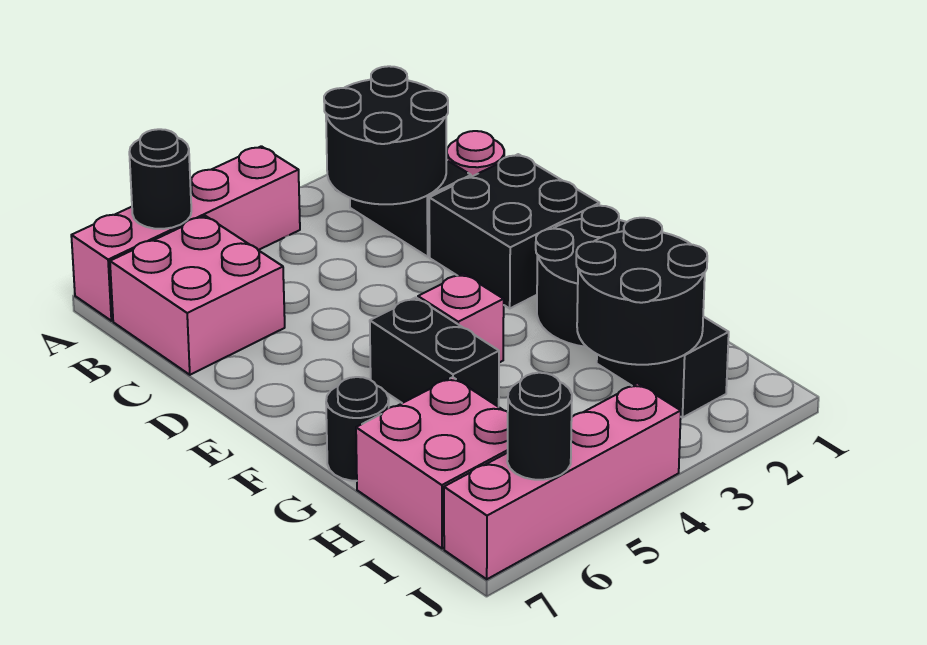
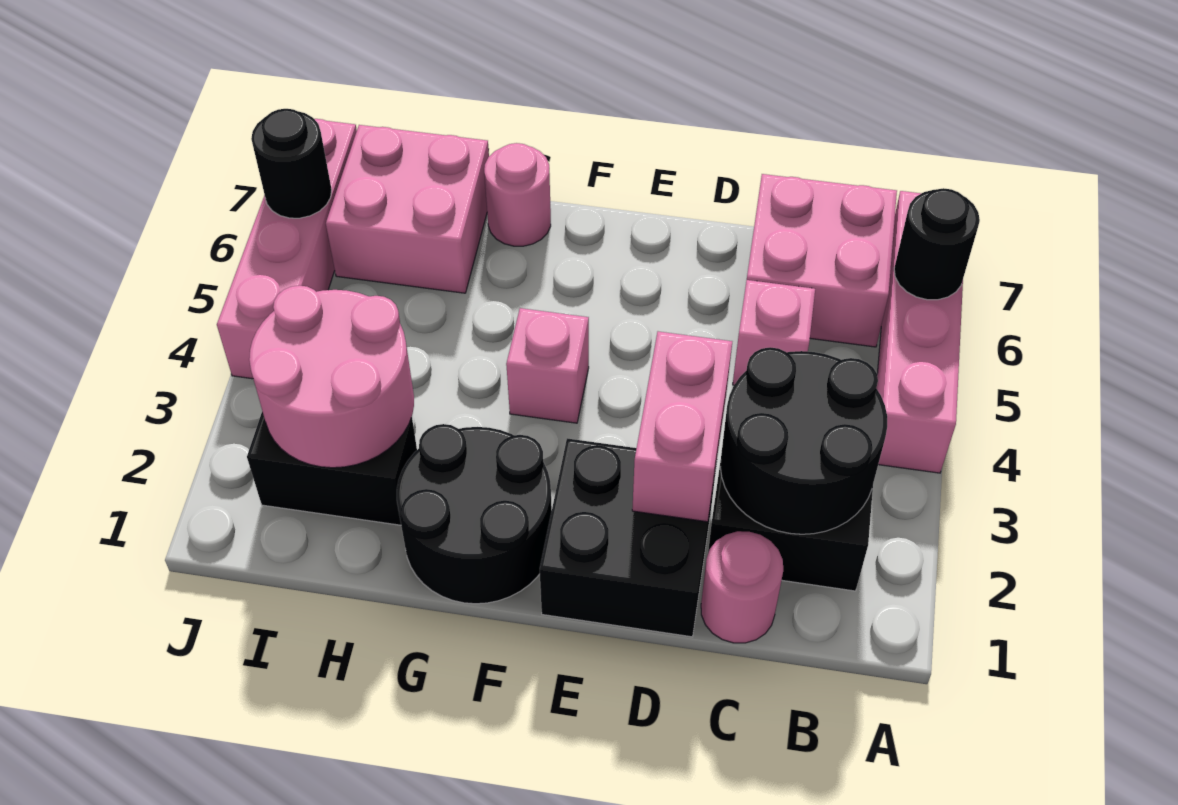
none -> pink 1x1 brick [733,280,815,385]
none -> pink 1x2 brick [632,331,732,522]
black 1x2 brick [370,297,499,407] -> none
black 1x1 round brick [326,377,389,481] -> pink 1x1 round brick [484,143,551,246]
black 2x2 round brick [576,218,707,365] -> pink 2x2 round brick [249,285,414,468]

